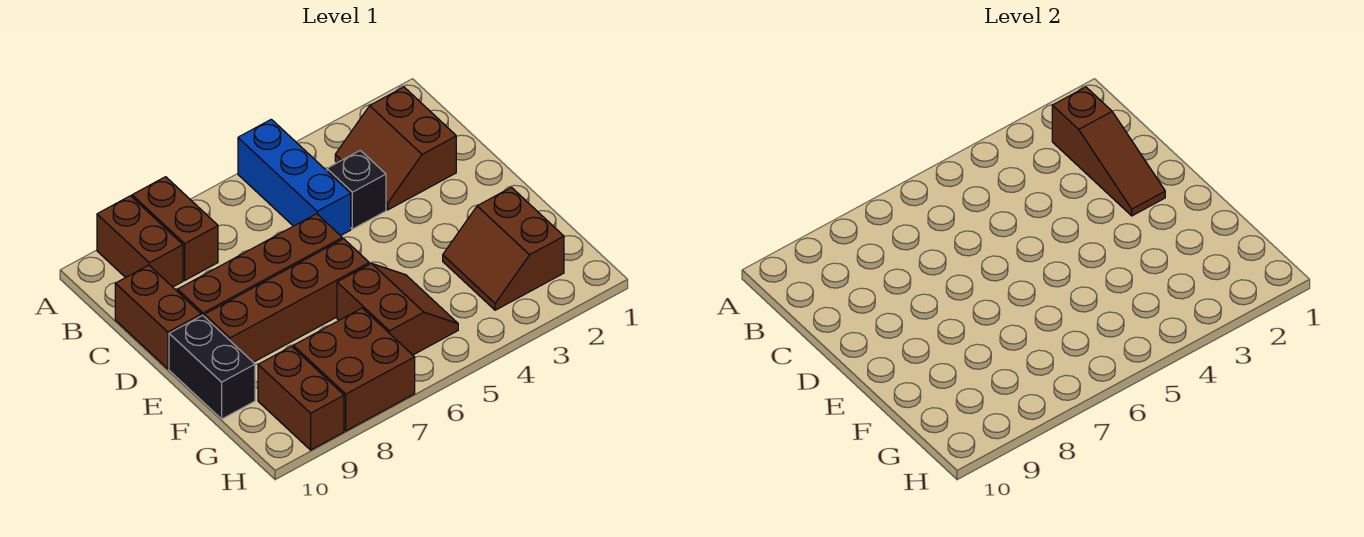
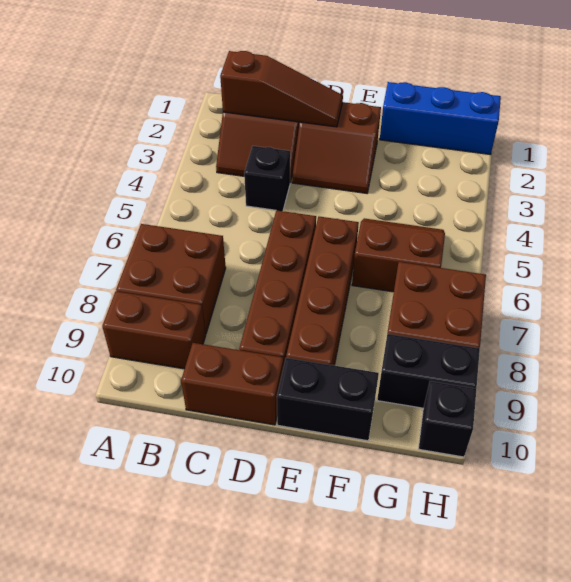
blue 1x3 brick [238,119,351,236] -> blue 1x3 brick moved to [380,82,501,155]
brown 1x2 brick [132,177,218,280] -> brown 2x2 brick [116,224,226,334]
brown 2x2 slope [443,187,564,310] -> brown 2x2 slope moved to [292,102,381,193]
brown 1x2 brick [258,346,344,450] -> black 1x2 brick [377,334,480,408]
none -> black 1x1 brick [419,381,477,457]

